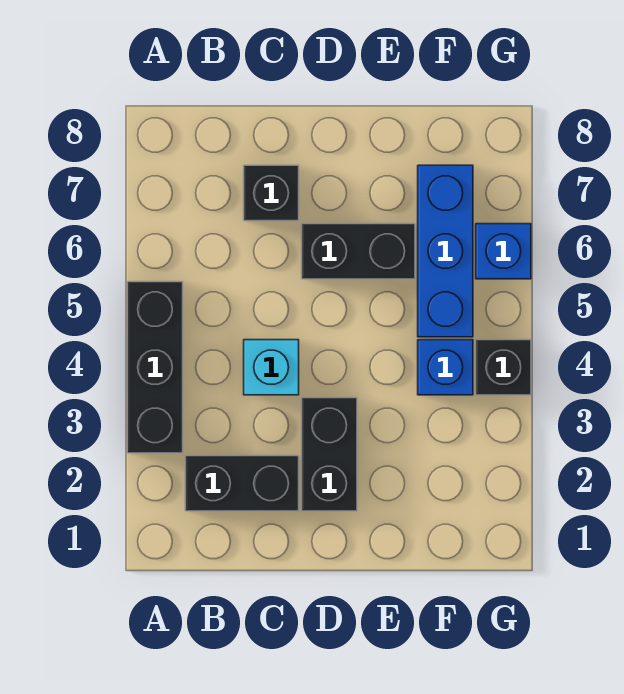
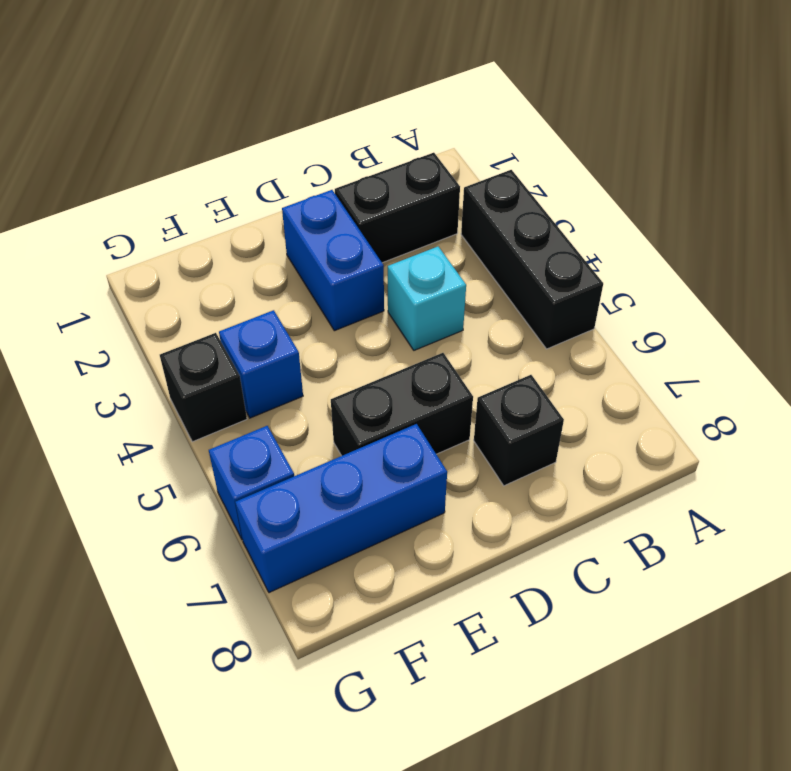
black 1x2 brick [302,398,357,511] -> blue 1x2 brick [282,190,384,331]
blue 1x3 brick [418,165,473,337] -> blue 1x3 brick turned to [235,424,447,593]

